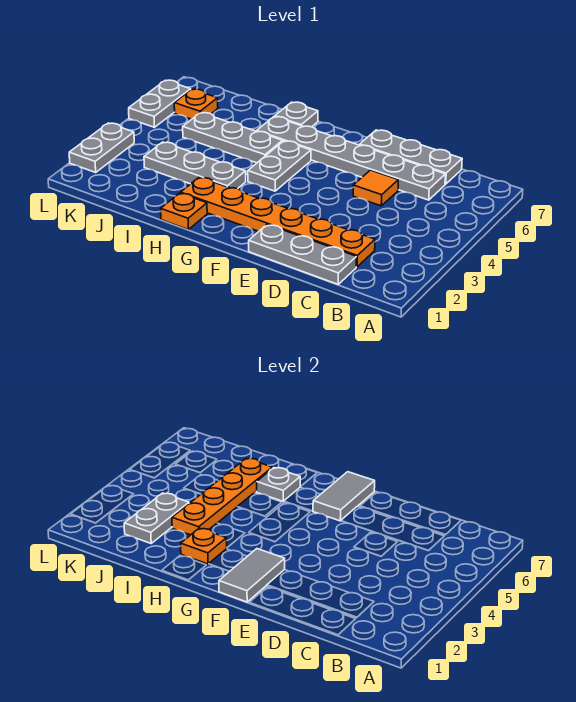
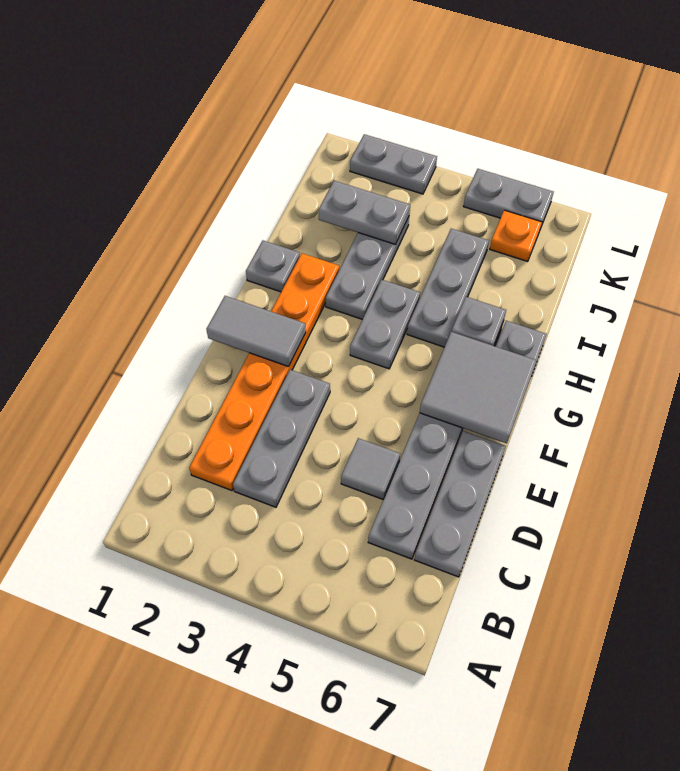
grey 1x3 plate [249,224,356,284] -> grey 1x3 plate moved to [233,370,330,507]
orange 1x1 tile [353,170,398,206] -> grey 1x1 tile [341,438,400,499]
grey 1x2 tile [313,472,375,521] -> grey 2x2 tile [420,332,537,444]
grey 1x2 plate [248,141,311,191] -> grey 1x2 plate turned to [350,280,420,369]
orange 1x1 plate [161,193,207,229] -> grey 1x1 plate [246,241,300,292]
orange 1x1 plate [181,528,227,564] -> none
orange 1x4 plate [172,458,273,535] -> none

